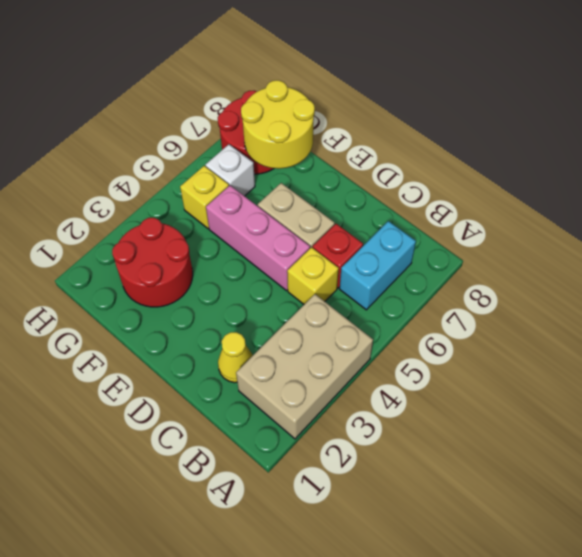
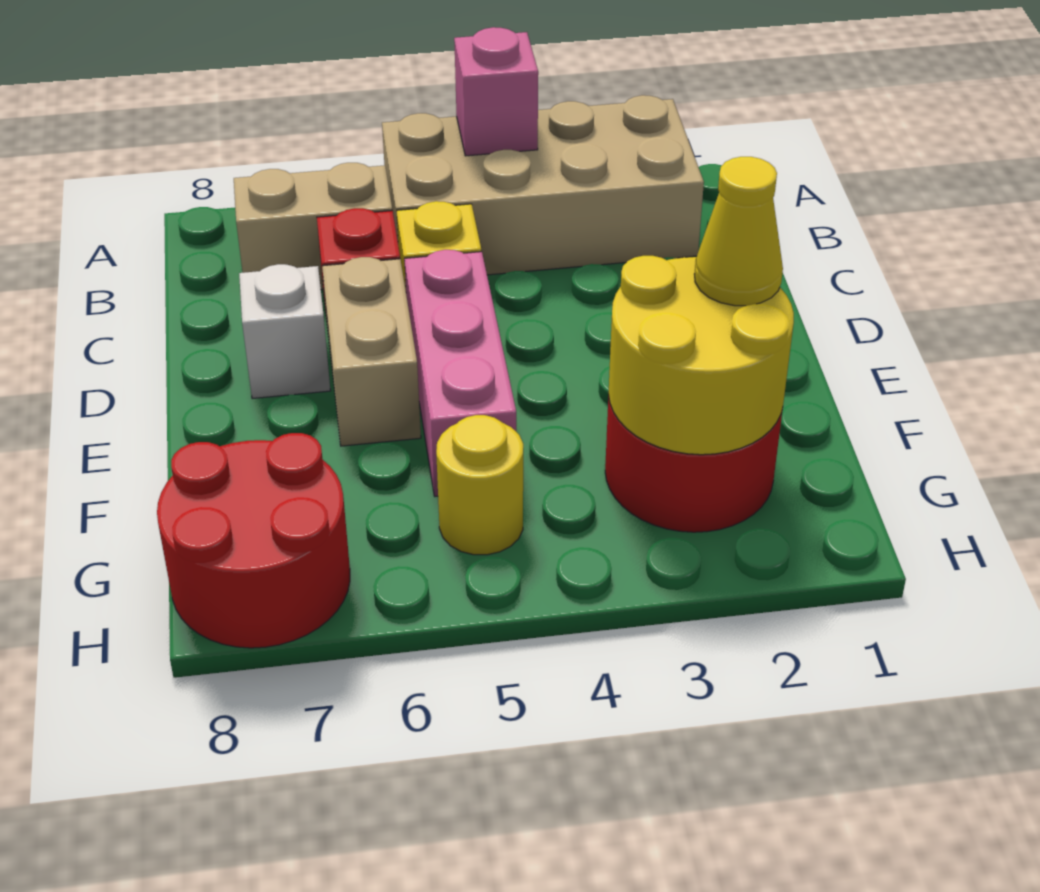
tan 2x3 brick [236,294,373,439] -> tan 2x4 brick [382,95,704,275]
none -> pink 1x1 brick [454,27,538,156]
cyan 1x2 brick [340,221,416,310] -> tan 1x2 brick [234,163,392,290]
yellow 1x1 cone [218,332,253,383] -> yellow 1x1 cone moved to [695,157,783,306]
yellow 2x2 round brick [241,80,315,169] -> yellow 2x2 round brick moved to [608,256,794,455]
yellow 1x1 brick [180,166,229,229] -> yellow 1x1 round brick [436,415,523,555]
white 1x1 brick [206,144,255,196] -> white 1x1 brick moved to [239,264,330,399]

